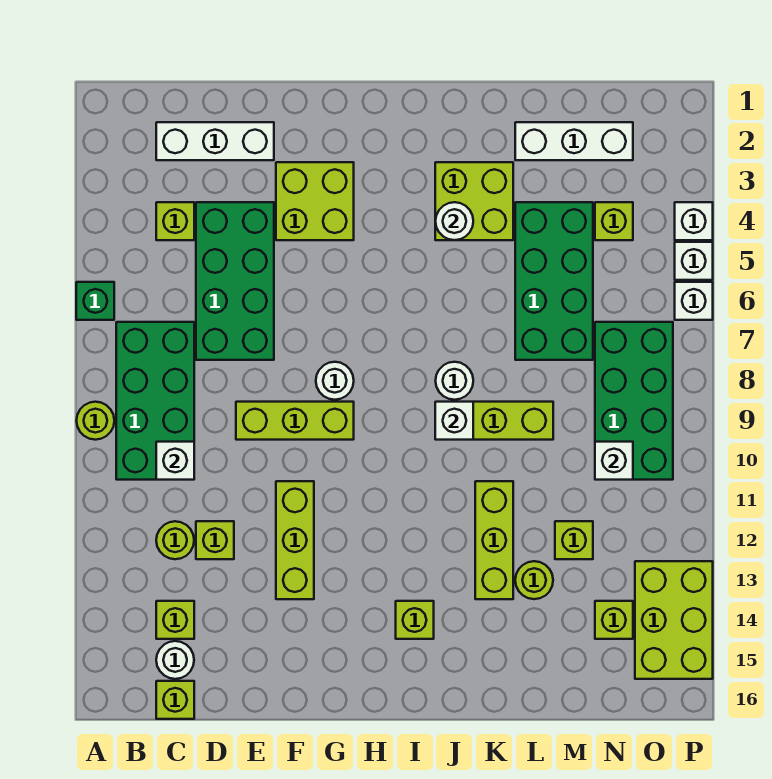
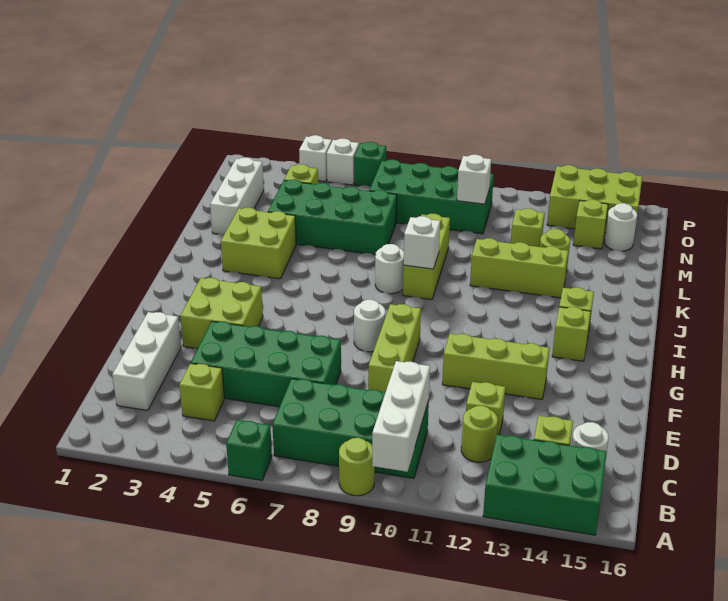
none -> green 2x3 brick [483,434,607,535]
white 1x1 brick [156,442,194,480] -> white 1x3 brick [372,361,430,472]
lime 1x1 brick [156,681,194,719] -> lime 1x1 brick moved to [552,307,591,361]
white 1x1 round brick [435,202,473,240] -> white 1x1 round brick moved to [605,203,637,251]
white 1x1 brick [675,282,713,320] -> green 1x1 brick [354,142,386,187]

